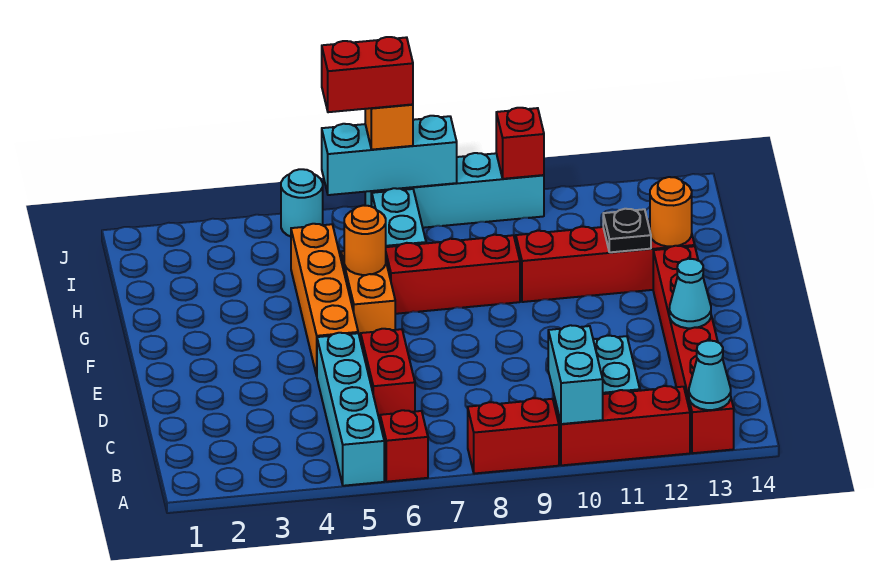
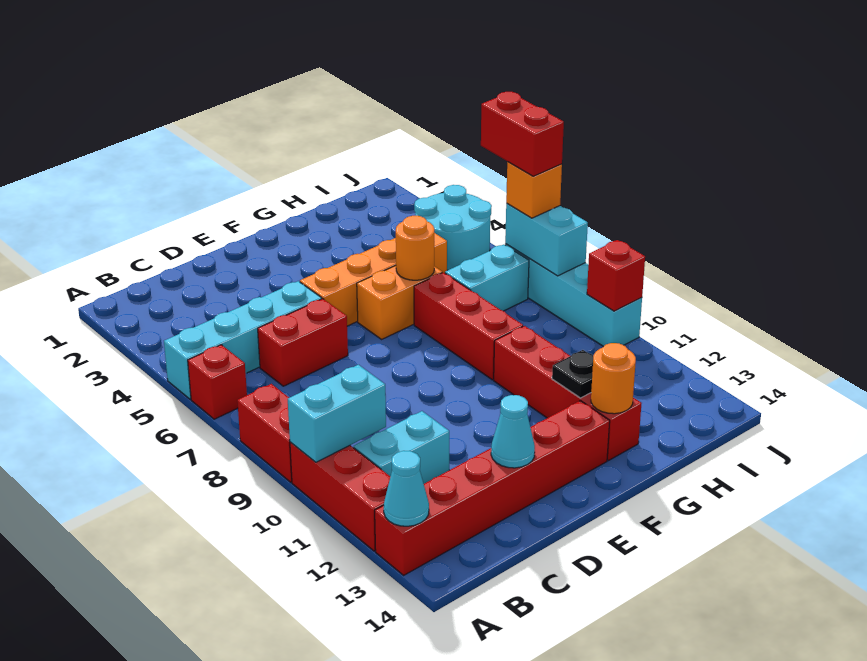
cyan 1x1 round brick [281,169,323,237] -> cyan 2x2 round brick [414,185,492,270]
cyan 1x3 brick [322,116,457,195] -> cyan 1x2 brick [505,204,588,276]

